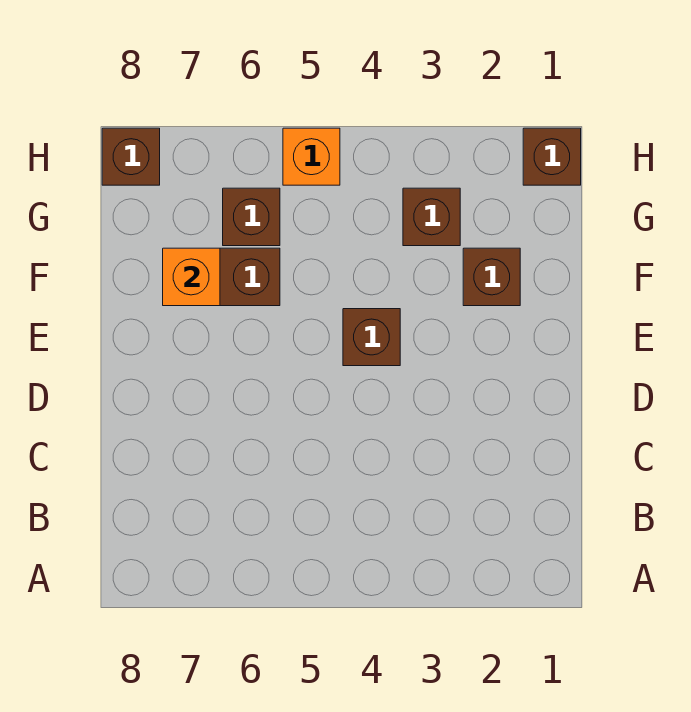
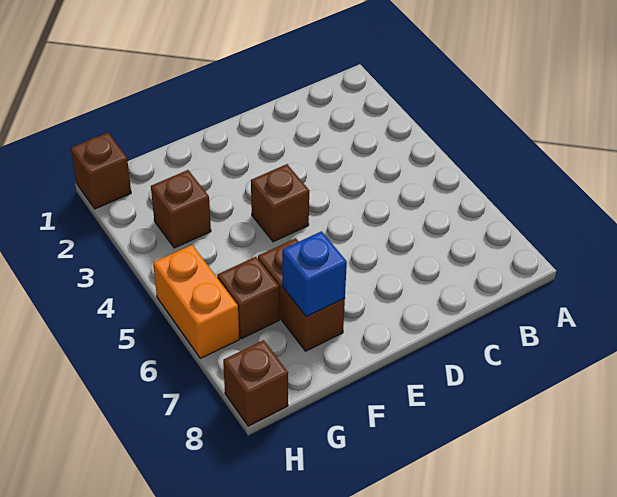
brown 1x1 brick [463,248,520,306] -> none
orange 1x1 brick [163,248,220,306] -> blue 1x1 brick [282,231,347,316]
orange 1x1 brick [283,128,340,185] -> orange 1x2 brick [153,245,239,358]

